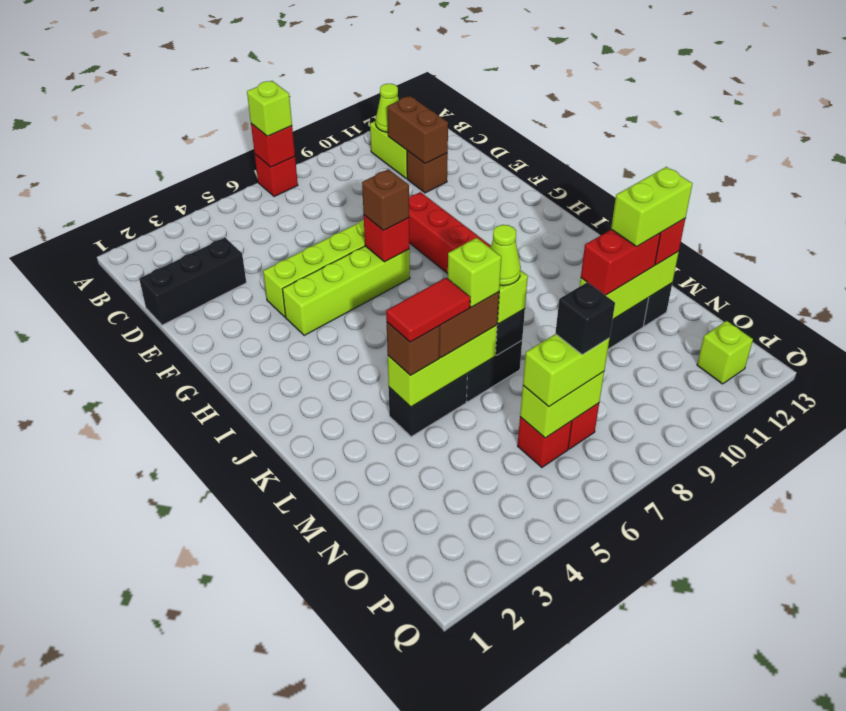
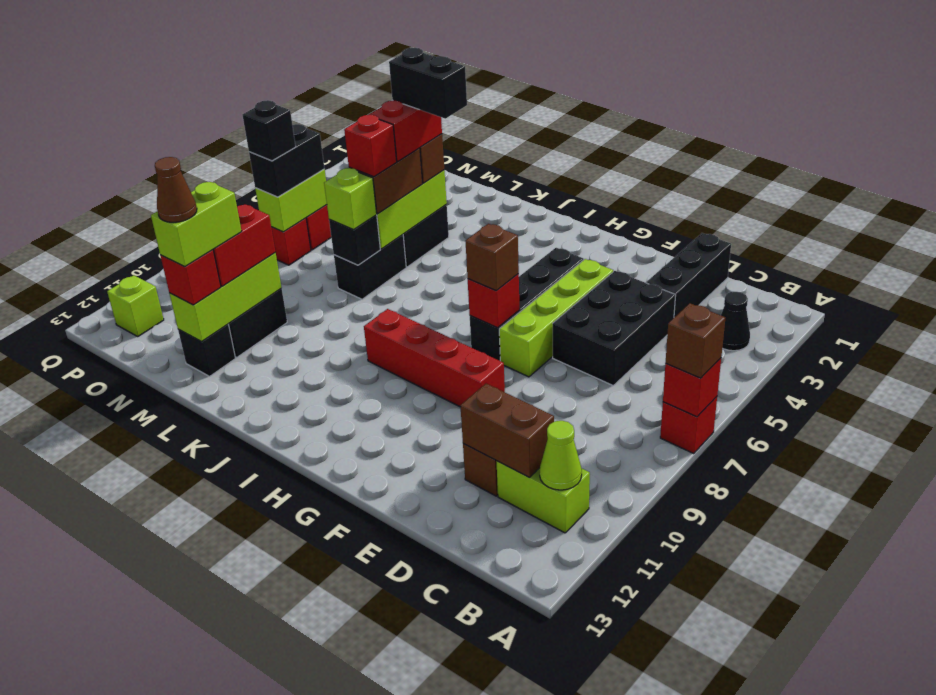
lime 1x1 brick [247,81,292,136] -> brown 1x1 brick [666,303,725,378]
none -> black 1x1 cone [721,292,750,351]
none -> black 2x3 brick [553,271,676,385]
lime 1x4 brick [282,246,410,335] -> black 1x4 brick [470,248,584,361]
none -> black 1x2 brick [389,48,467,119]
red 1x2 tile [386,278,470,342] -> red 1x2 brick [369,101,442,161]
lime 1x1 brick [448,238,501,307] -> red 1x1 brick [344,115,397,177]
lime 1x1 cone [490,225,521,286] -> none
none -> brown 1x1 cone [155,157,197,222]
lime 1x2 brick [523,334,610,407] -> black 1x2 brick [249,124,324,197]

